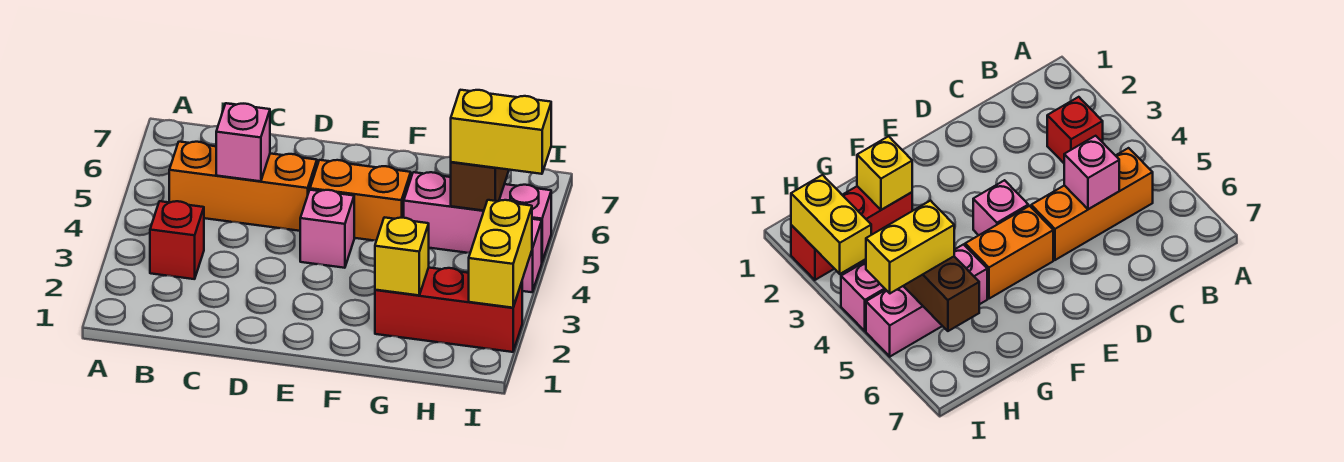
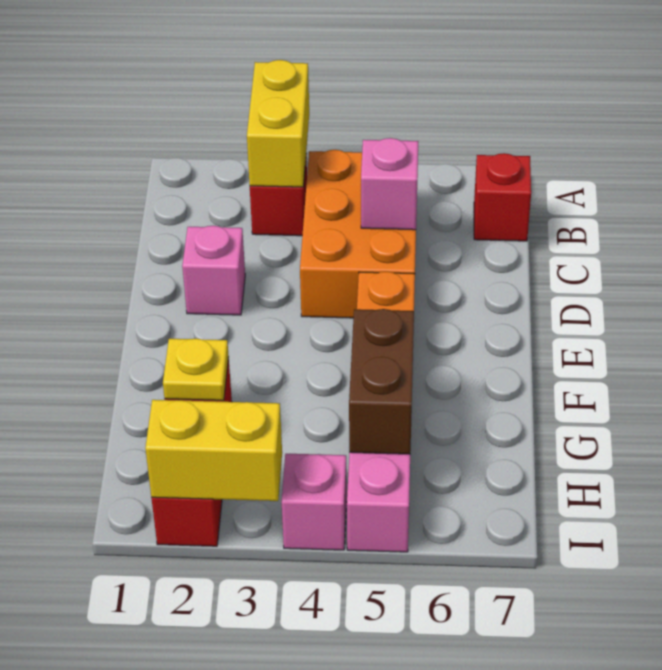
orange 1x3 brick [169,142,317,231] -> orange 2x3 brick [300,150,416,318]
none -> red 1x1 brick [474,153,531,241]
pink 1x1 brick [300,190,354,268] -> pink 1x1 brick moved to [182,226,245,315]
yellow 1x1 brick [375,217,429,295] -> yellow 1x1 plate [163,339,229,400]
brown 1x2 brick [451,162,509,211] -> brown 1x2 brick turned to [349,309,414,454]
yellow 1x2 brick [451,90,551,174] -> yellow 1x2 brick moved to [247,60,309,187]

